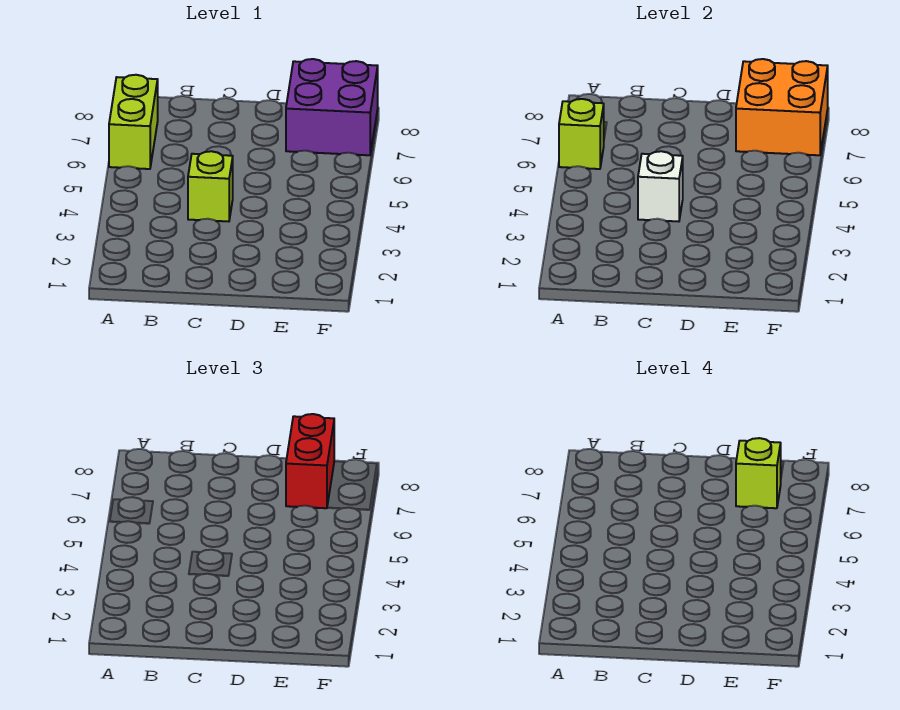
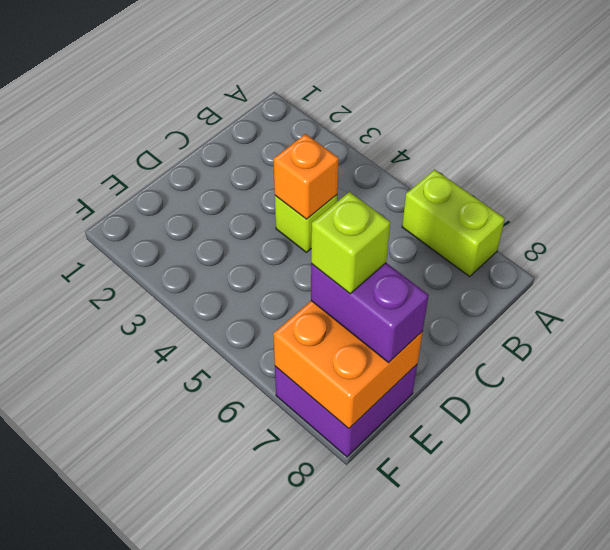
lime 1x1 brick [559,99,604,169] -> none
white 1x1 brick [638,151,683,221] -> orange 1x1 brick [273,134,339,219]
red 1x2 brick [286,414,334,508] -> purple 1x2 brick [311,263,429,362]

